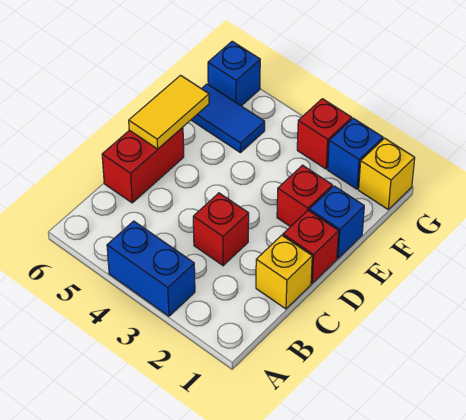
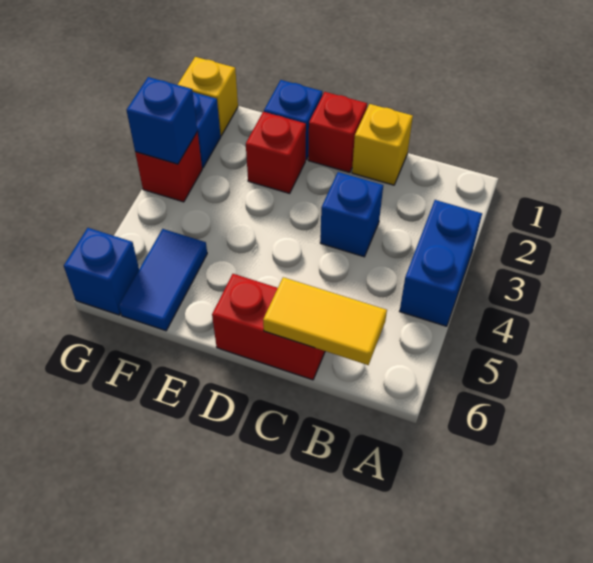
red 1x1 brick [193,193,249,266] -> blue 1x1 brick [320,172,383,257]
yellow 1x2 tile [129,75,209,149] -> yellow 1x2 tile moved to [263,277,387,365]
none -> blue 1x1 brick [127,77,197,164]

